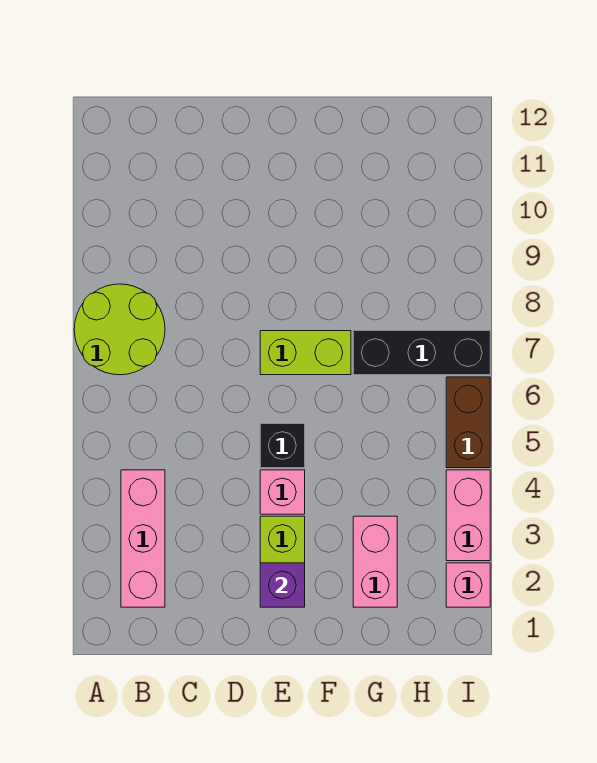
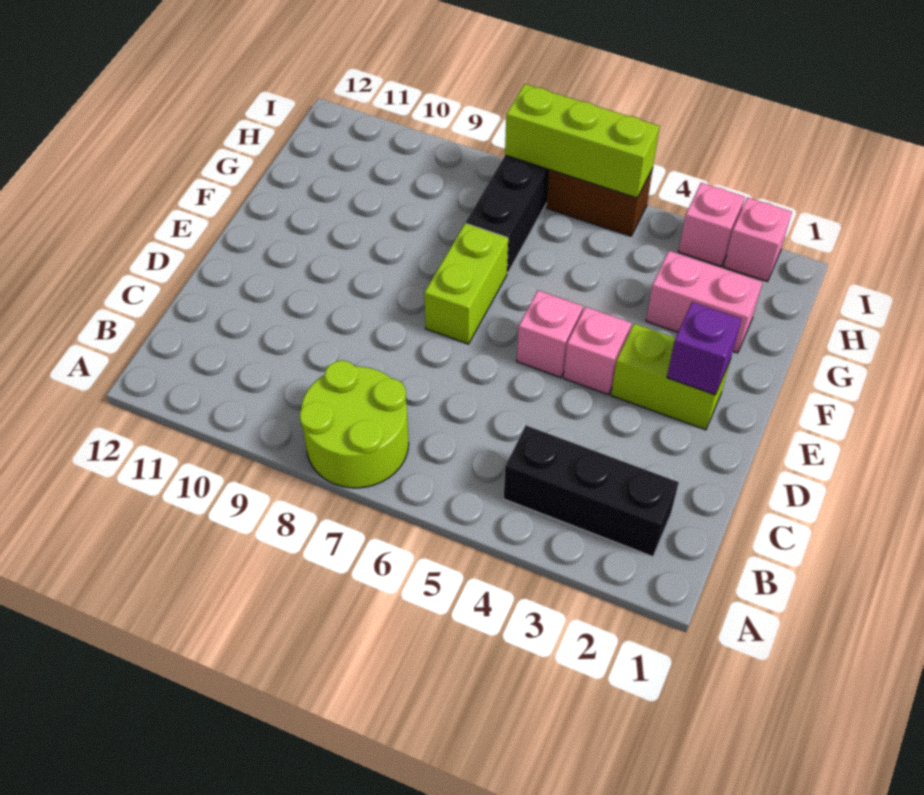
pink 1x3 brick [121,470,165,607] -> black 1x3 brick [504,426,679,557]
black 1x1 brick [260,424,305,468] -> pink 1x1 brick [517,290,583,377]
pink 1x2 brick [446,470,490,561] -> pink 1x1 brick [678,183,745,266]
none -> lime 1x3 brick [505,84,660,198]

